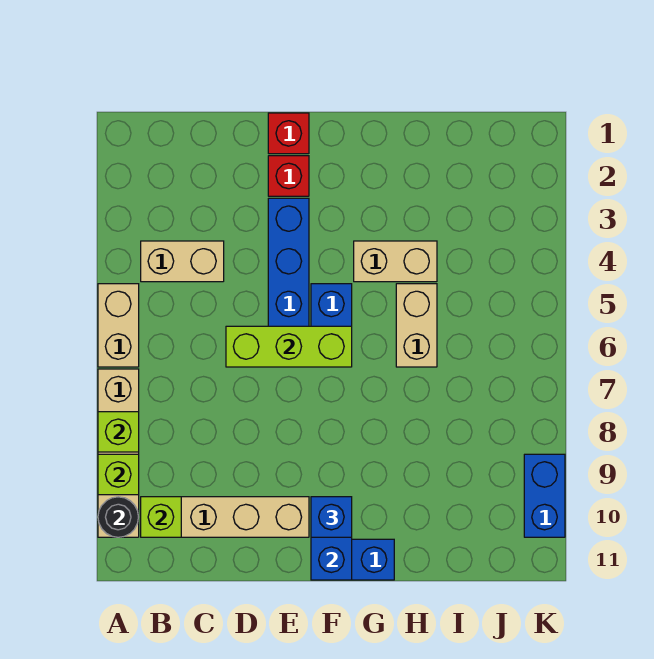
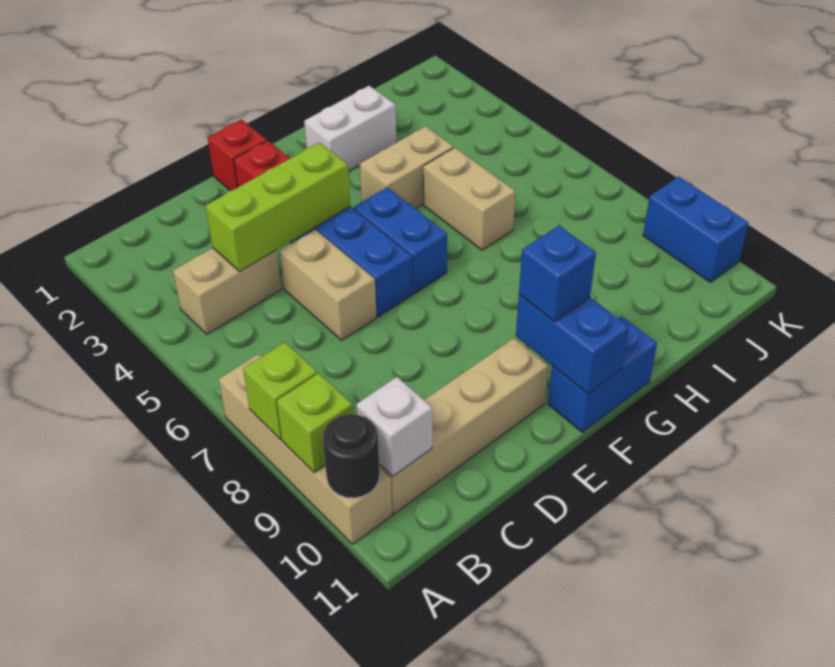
tan 1x2 brick [98,284,139,367] -> tan 1x2 brick moved to [280,230,377,340]
lime 1x1 brick [141,497,181,537] -> white 1x1 brick [356,377,432,476]
lime 1x3 brick [226,326,352,367] -> lime 1x3 brick moved to [206,142,350,271]
none -> white 1x2 brick [304,86,396,171]

